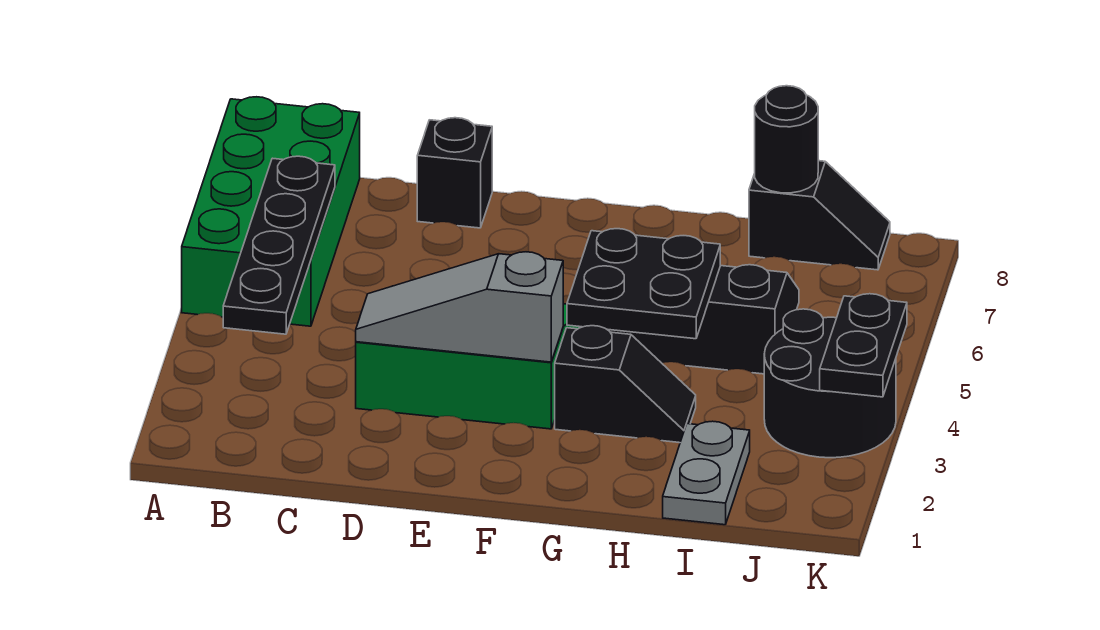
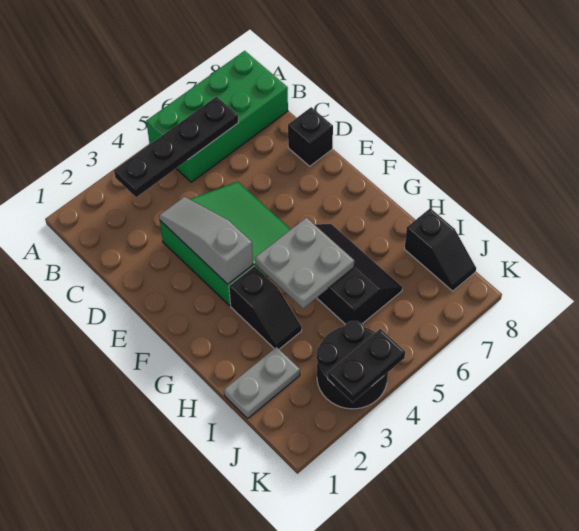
black 2x2 plate [567,229,720,339] -> grey 2x2 plate [255,218,354,308]
black 1x1 round brick [755,86,818,193] -> none

